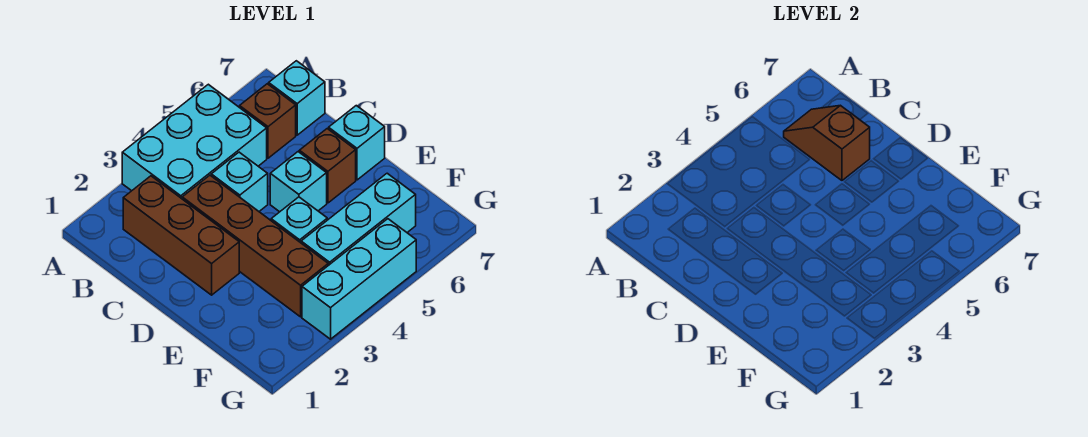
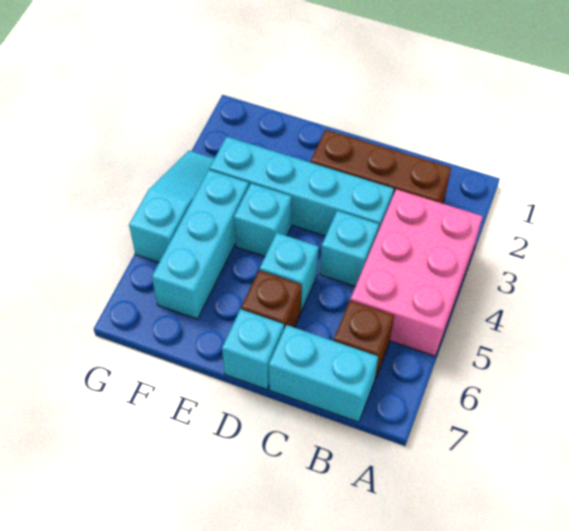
cyan 2x3 brick [122,84,267,199] -> pink 2x3 brick [350,189,483,356]
brown 1x2 slope [784,105,870,180] -> none
cyan 1x1 brick [269,61,325,135] -> cyan 1x2 brick [269,325,378,422]
brown 1x4 brick [182,175,328,317] -> cyan 1x4 brick [210,137,394,236]
cyan 1x3 brick [302,219,416,339] -> cyan 1x3 slope [129,151,214,262]

